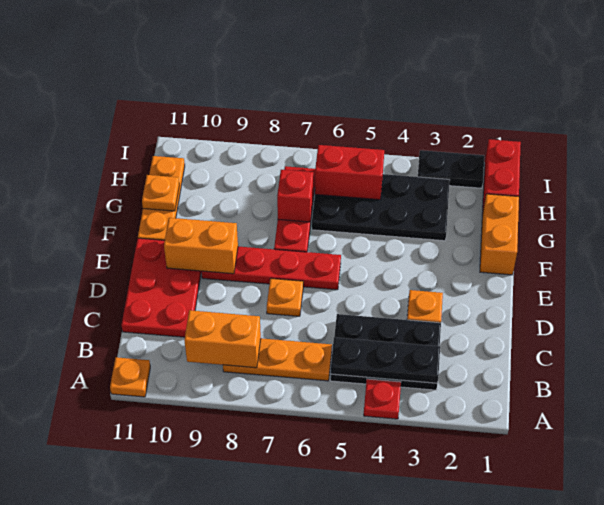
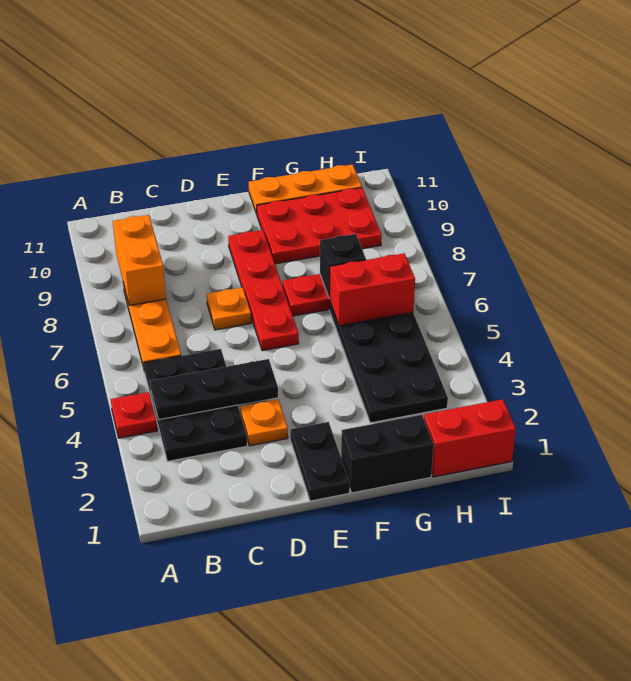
orange 1x1 plate [110,357,150,397] -> none
black 1x3 plate [331,337,440,383] -> black 1x3 plate turned to [150,359,278,420]
red 2x3 plate [122,238,201,337] -> red 2x3 plate moved to [257,188,382,264]
orange 1x2 brick [164,218,238,274] -> none
orange 1x2 brick [480,194,519,275] -> black 1x2 brick [341,415,434,493]
red 1x1 brick [277,170,313,222] -> black 1x1 brick [320,234,366,299]
orange 1x1 plate [142,175,179,211] -> none
red 1x2 brick [315,145,384,200] -> red 1x2 brick turned to [330,253,415,326]
black 1x2 plate [418,150,484,188] -> black 1x2 plate moved to [290,422,350,501]

